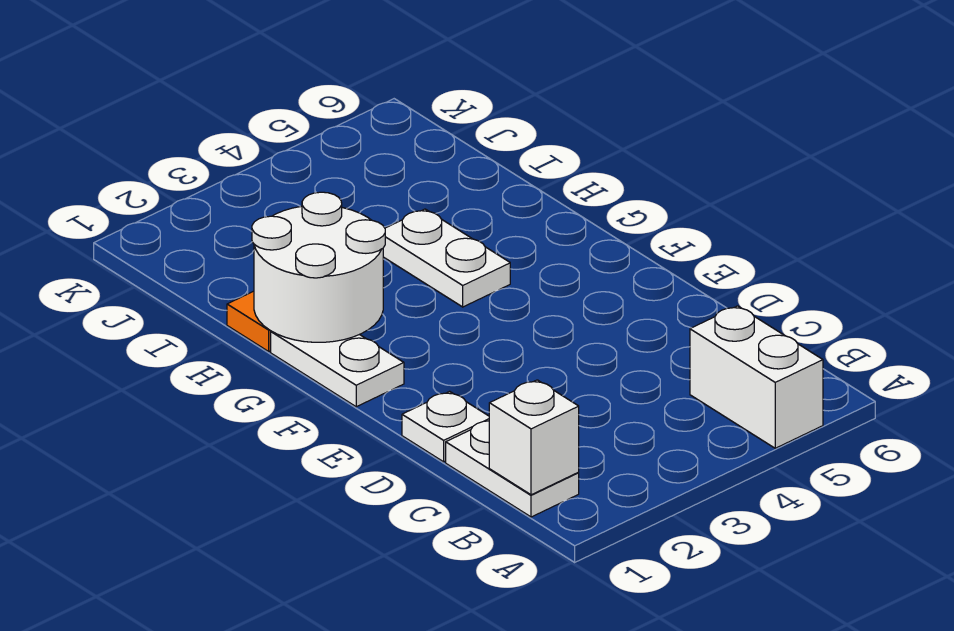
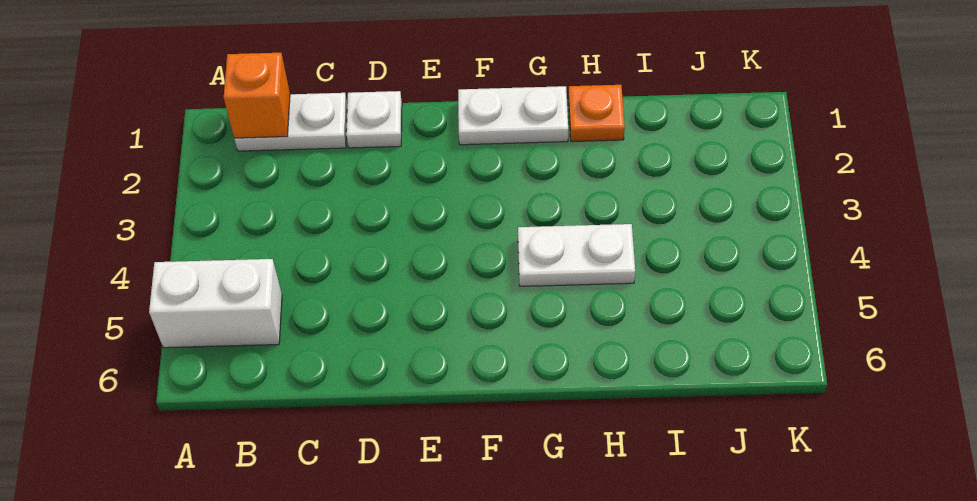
white 1x1 brick [489,380,579,495] -> orange 1x1 brick [224,53,290,138]
white 2x2 round brick [252,192,385,342] -> none

